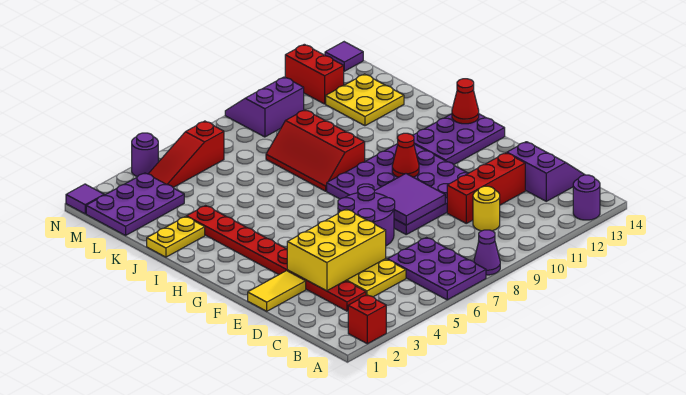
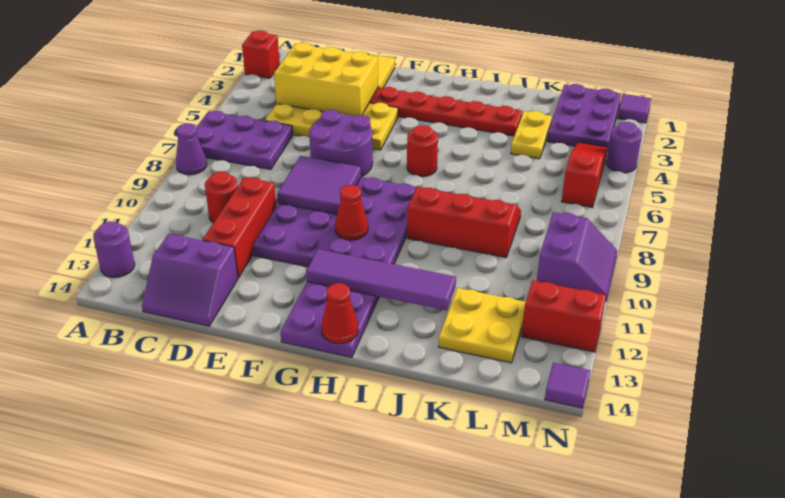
yellow 1x1 round brick [473,186,500,231] -> red 1x1 round brick [205,172,238,223]
yellow 2x3 brick [287,209,386,291] -> yellow 2x3 brick turned to [274,43,378,116]
none -> purple 1x4 tile [306,249,456,310]
none -> red 1x1 round brick [407,125,438,177]
yellow 1x2 plate [147,217,205,257] -> yellow 1x2 plate moved to [511,111,552,159]

